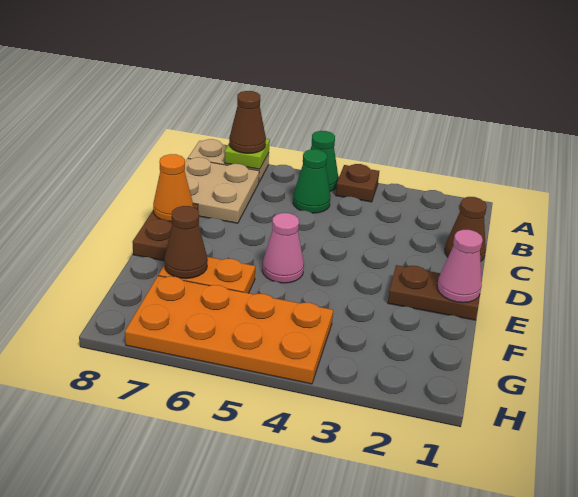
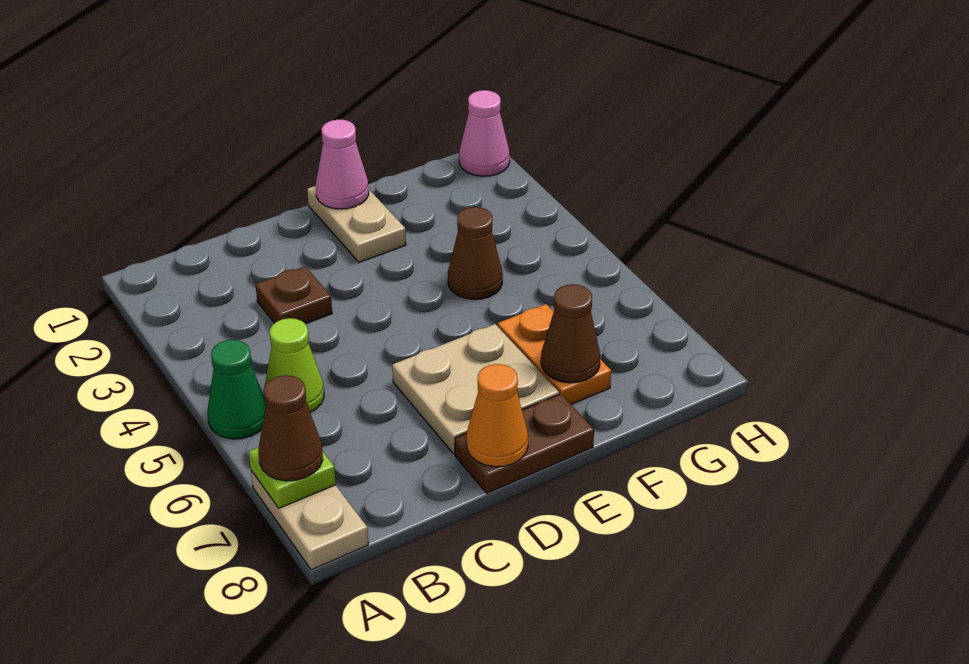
brown 1x1 plate [336,164,379,202] -> brown 1x1 plate moved to [255,266,332,324]
green 1x1 cone [293,149,331,213] -> lime 1x1 cone [265,318,324,412]
tan 2x2 plate [185,157,259,223] -> tan 2x2 plate moved to [392,324,559,454]
brown 1x1 cone [445,197,487,262] -> brown 1x1 cone moved to [448,207,503,299]
brown 1x2 plate [388,265,480,320] -> tan 1x2 plate [307,186,406,262]
pink 1x1 cone [262,213,304,283] -> pink 1x1 cone moved to [459,90,510,176]
orange 2x4 plate [125,276,333,384] -> none

